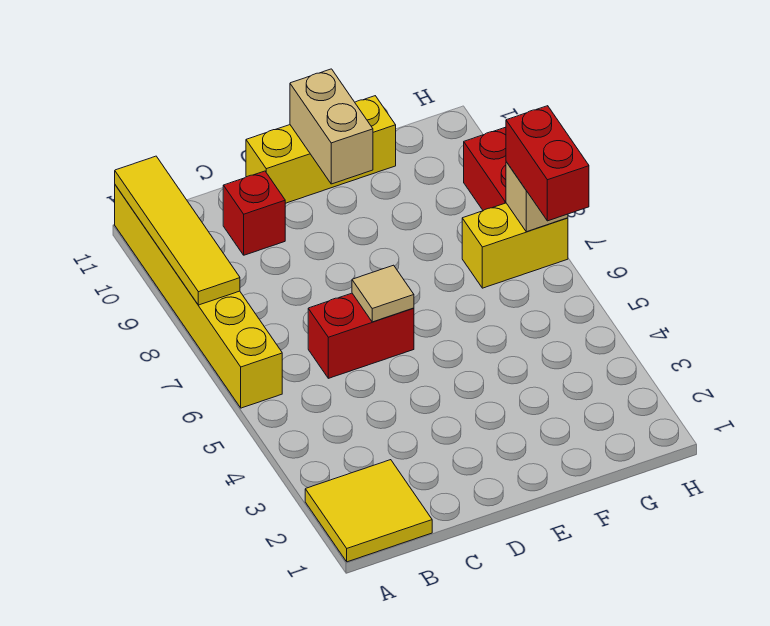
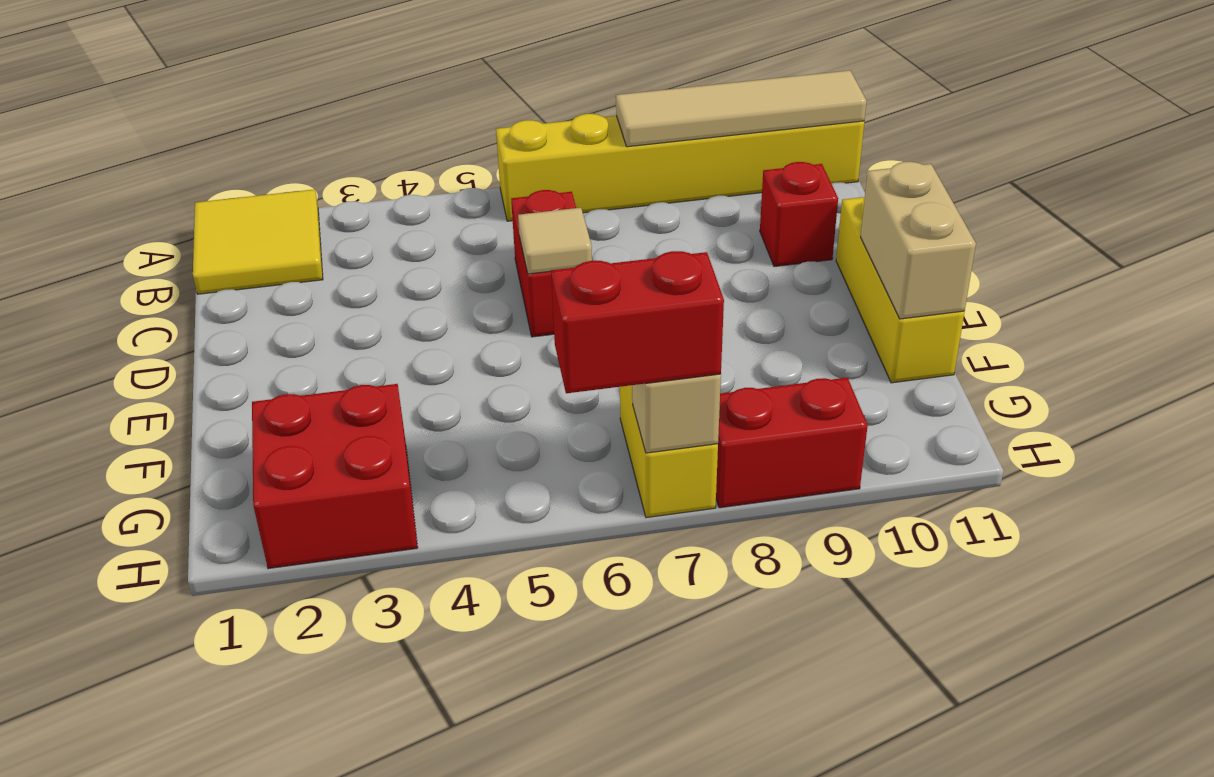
yellow 1x4 tile [115,156,240,305] -> tan 1x4 tile [616,70,866,147]
tan 1x2 brick [290,69,373,184] -> tan 1x2 brick turned to [860,162,976,319]
none -> red 2x2 brick [252,384,418,569]

